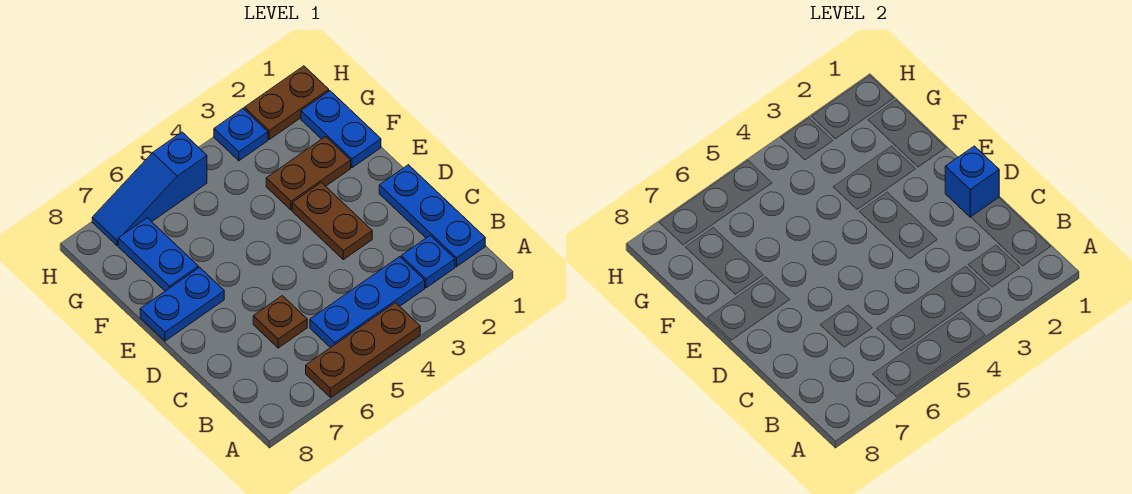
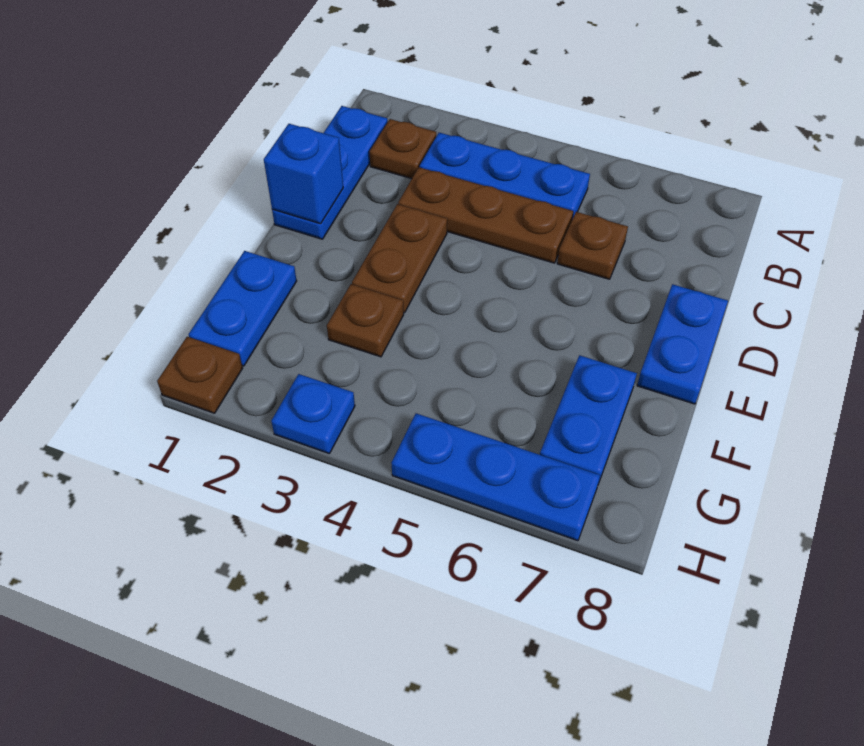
brown 1x3 plate [306,303,420,397] -> brown 1x3 plate moved to [398,167,573,263]
blue 1x1 plate [401,236,455,288] -> brown 1x1 plate [369,119,436,179]
blue 1x2 plate [140,267,224,341] -> blue 1x2 plate turned to [637,284,728,404]
brown 1x2 plate [266,137,351,210] -> brown 1x1 plate [327,284,404,357]
brown 1x2 plate [244,66,329,139] -> brown 1x1 plate [157,337,243,413]
blue 1x3 slope [92,132,207,246] -> blue 1x3 plate [392,413,600,541]

